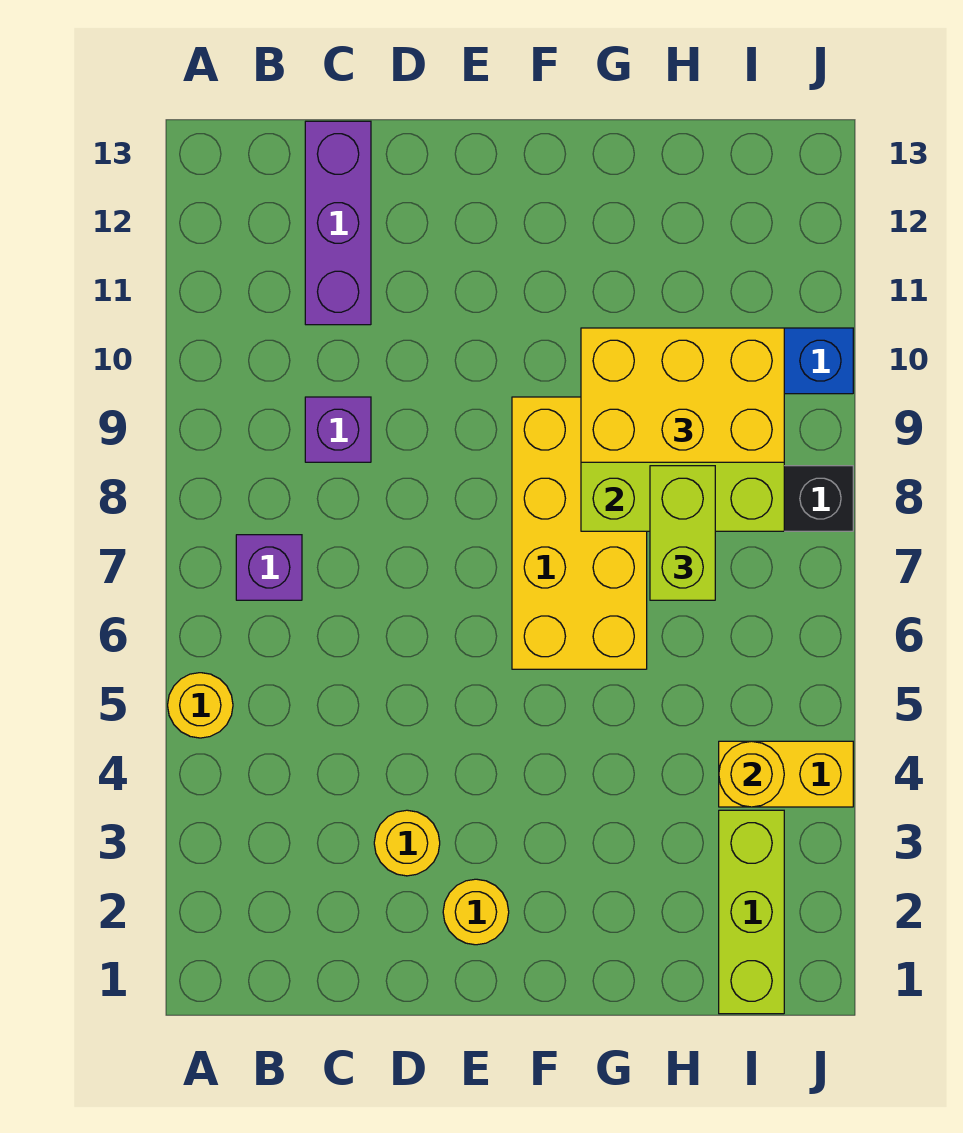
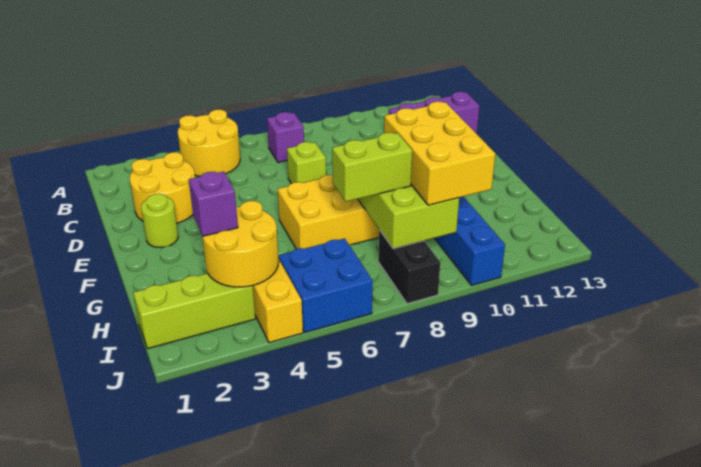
yellow 1x1 round brick [168,673,233,738] -> yellow 2x2 round brick [178,110,240,176]
purple 1x1 brick [305,397,371,462] -> purple 1x1 brick moved to [189,172,238,236]
yellow 1x1 round brick [374,810,440,876] -> yellow 2x2 round brick [130,152,195,223]
none -> lime 1x1 brick [287,142,326,184]
yellow 1x1 round brick [443,879,509,945] -> lime 1x1 round brick [141,194,178,247]
yellow 1x1 round brick [719,741,784,807] -> yellow 2x2 round brick [202,201,279,287]
none -> blue 2x2 brick [279,238,373,332]

